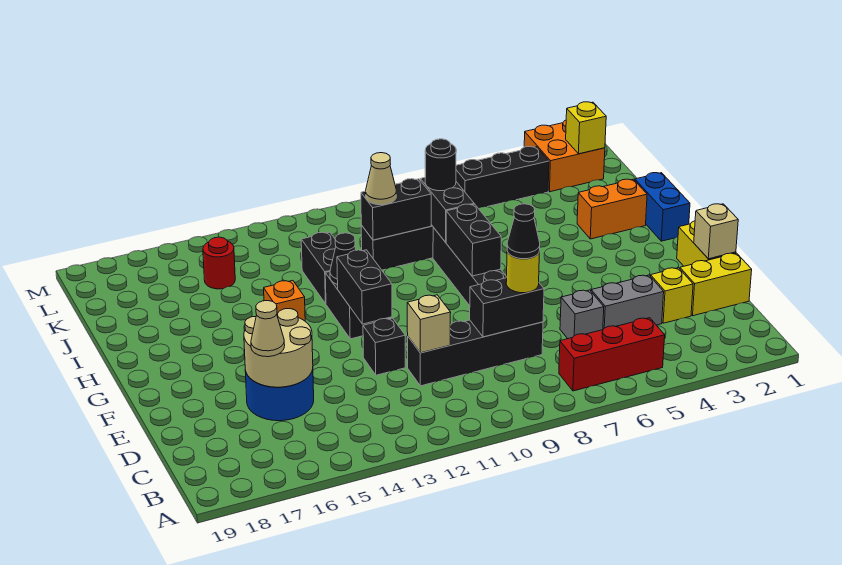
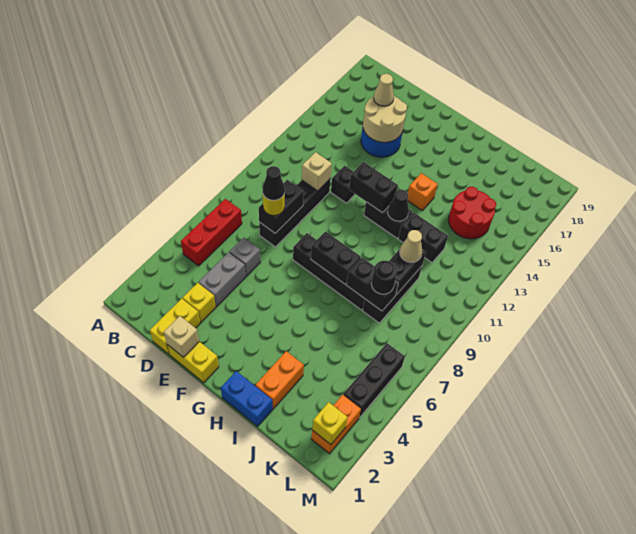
red 1x1 round brick [203,237,235,289] -> red 2x2 round brick [449,187,496,239]
orange 2x2 brick [524,120,605,192] -> orange 1x2 brick [312,395,361,454]

